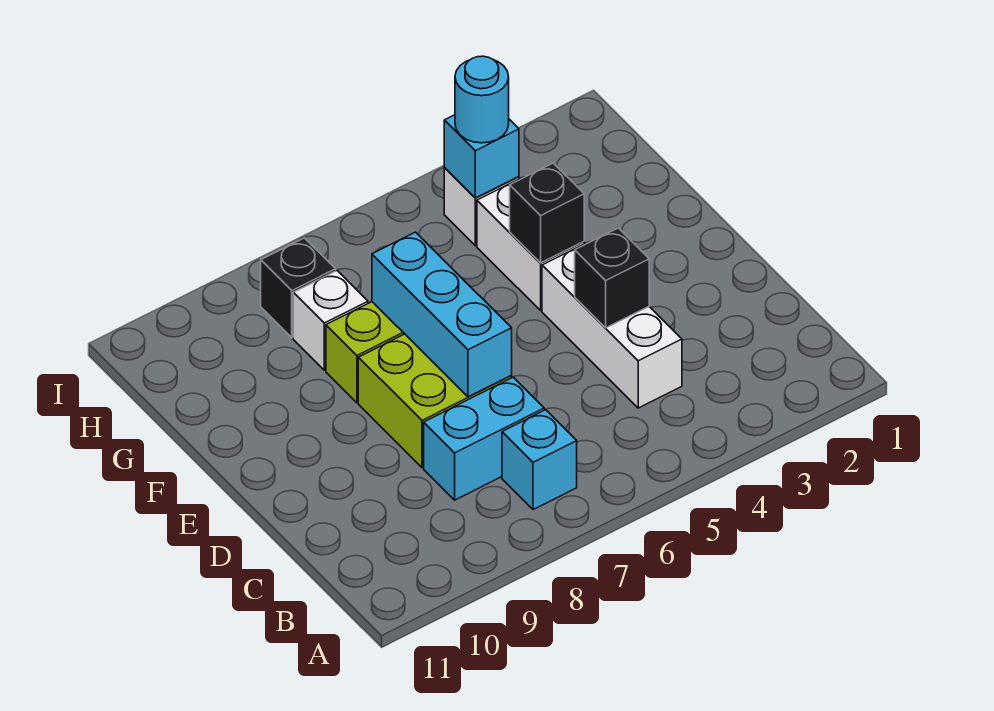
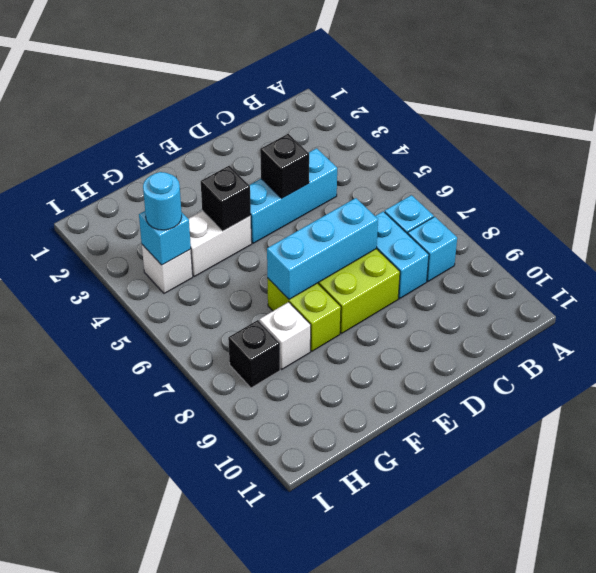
none -> cyan 1x1 brick [408,217,457,281]
white 1x3 brick [542,243,682,408] -> cyan 1x3 brick [250,148,337,243]

